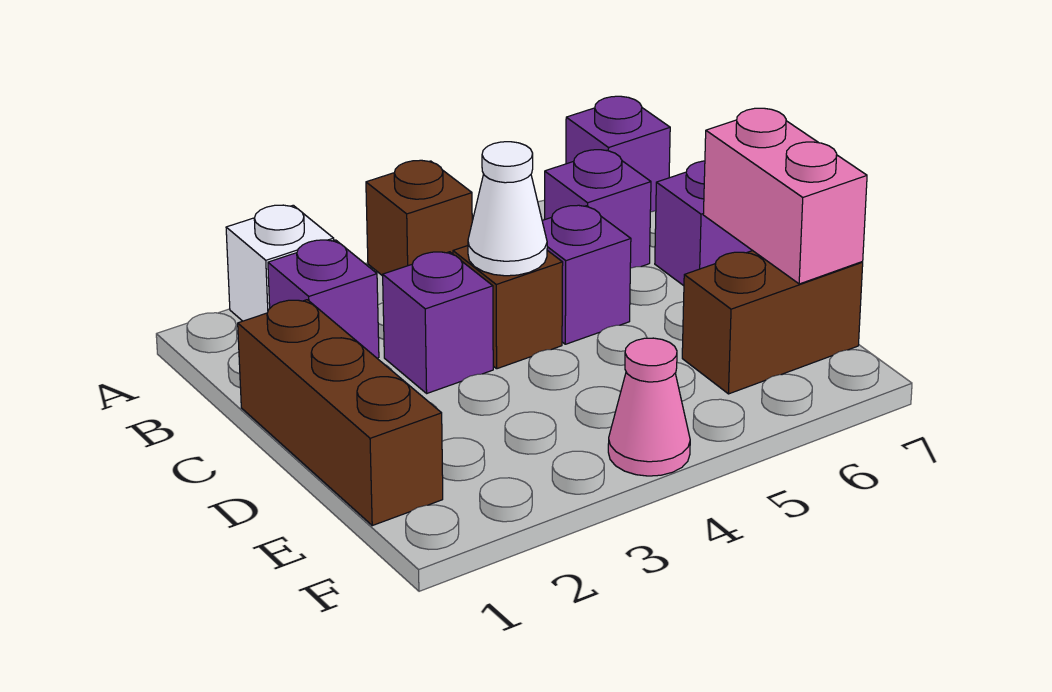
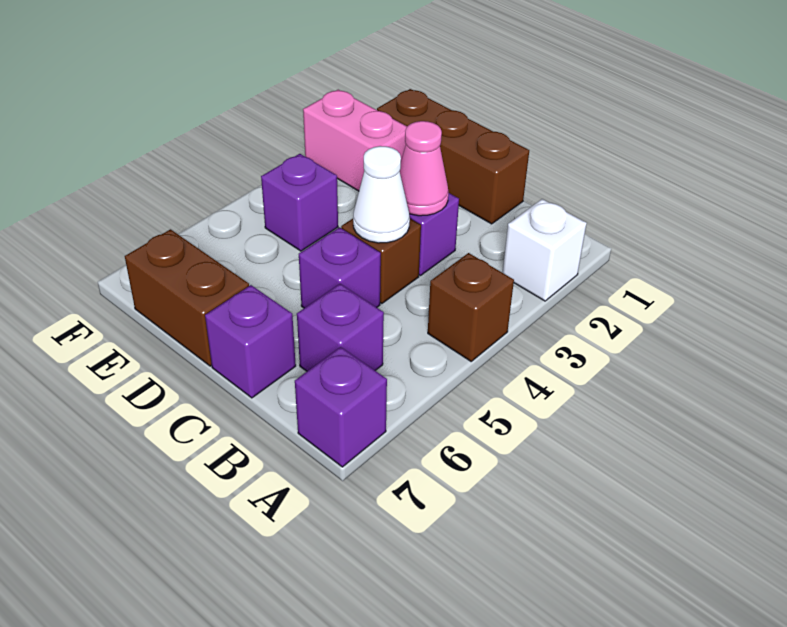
purple 1x1 brick [268,240,379,358] -> purple 1x1 brick moved to [261,154,338,251]
pink 1x2 brick [703,108,867,284] -> pink 1x2 brick moved to [303,90,407,191]
brown 1x2 brick [682,251,863,394] -> brown 1x2 brick turned to [125,229,249,366]
pink 1x1 cone [608,338,690,476] -> pink 1x1 cone moved to [400,121,448,216]

